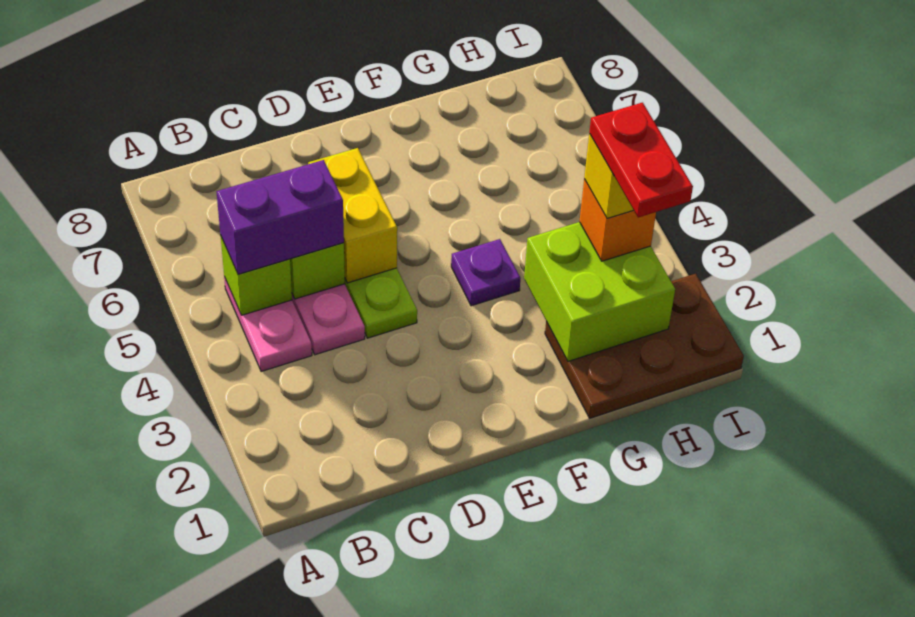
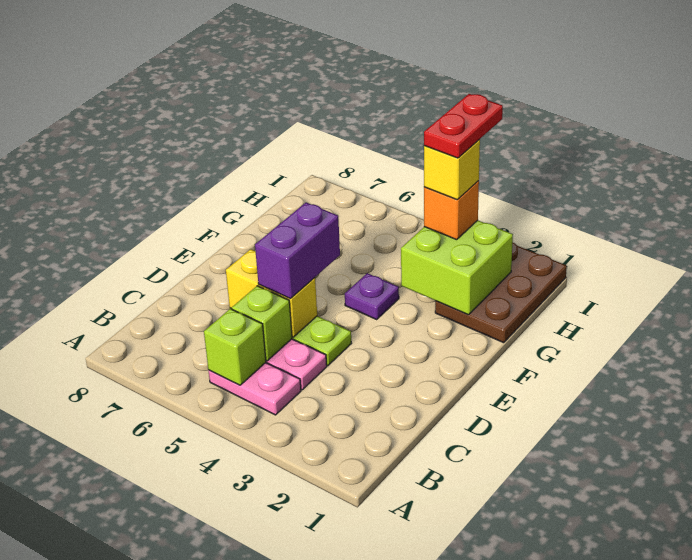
purple 1x2 brick [216,160,344,274] -> purple 1x2 brick moved to [255,202,340,298]
red 1x2 plate [589,103,693,217] -> red 1x2 plate turned to [424,94,503,158]

